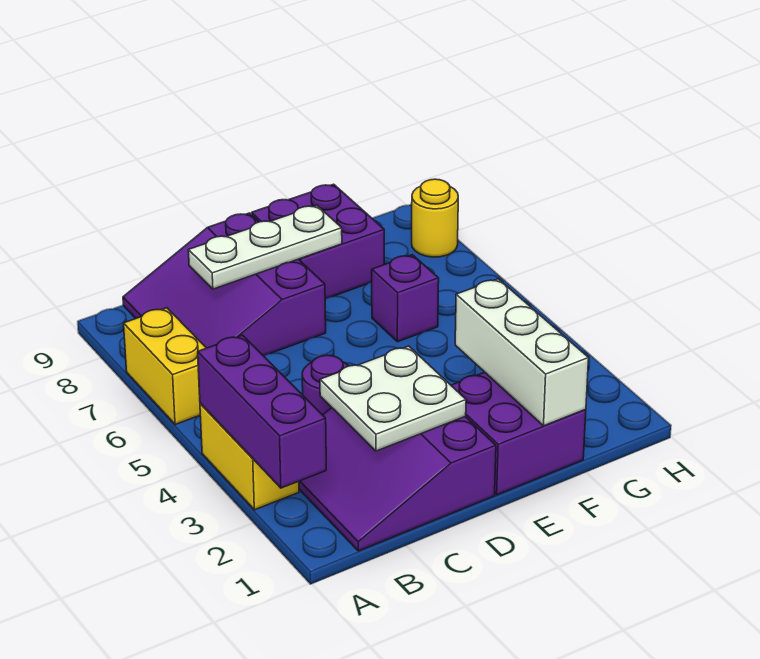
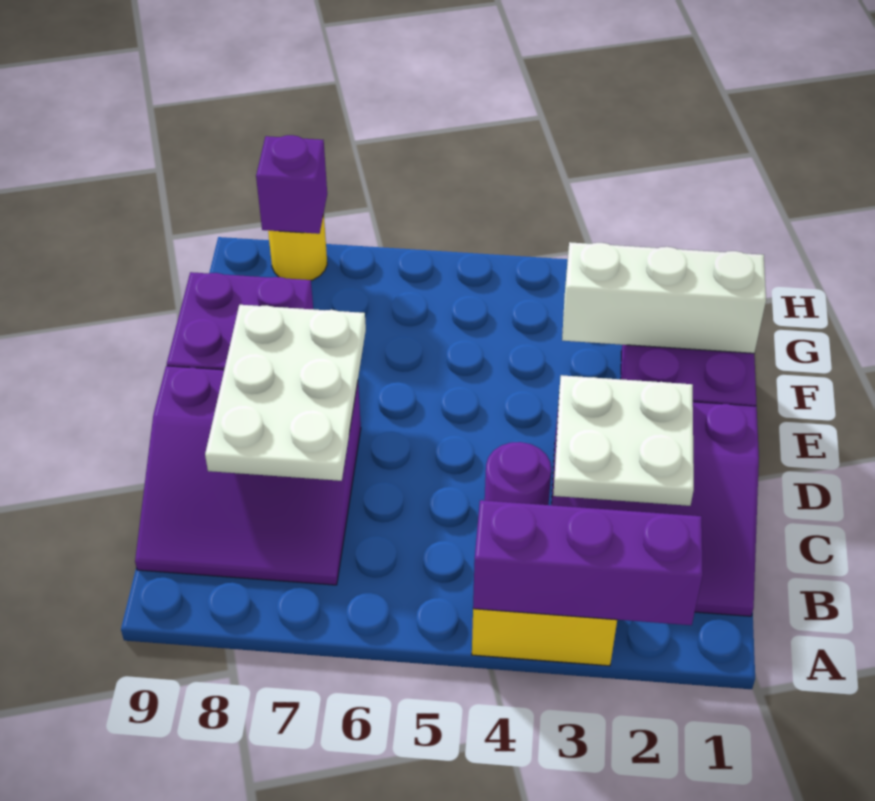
yellow 1x2 brick [124,308,206,425] -> none
white 1x3 plate [188,205,342,289] -> white 2x3 plate [205,305,366,481]
purple 1x1 brick [372,255,439,342] -> purple 1x1 brick moved to [256,135,327,234]

